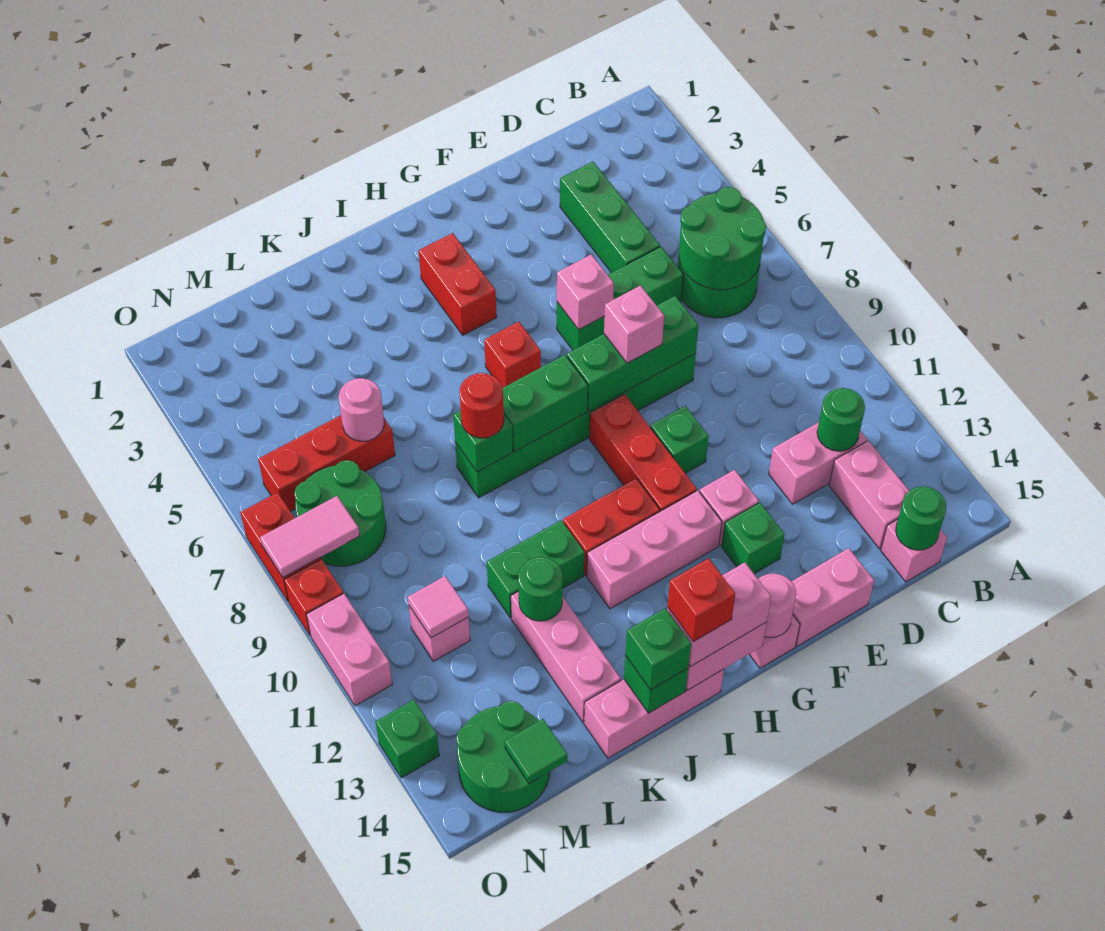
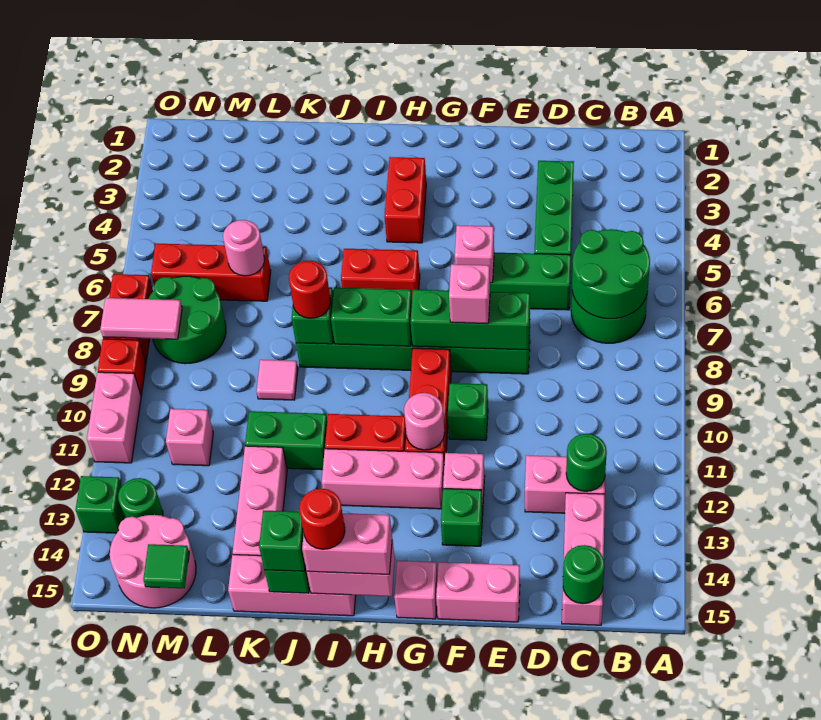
pink 1x1 round brick [758,573,796,638] -> pink 1x1 round brick moved to [404,393,444,450]
red 1x1 brick [484,322,541,387] -> red 1x2 brick [341,249,420,296]
red 1x1 brick [668,558,735,642] -> red 1x1 round brick [299,489,345,549]
green 1x1 round brick [518,557,563,621] -> green 1x1 round brick moved to [118,478,163,518]
pink 1x1 tile [408,576,469,638] -> pink 1x1 tile moved to [257,360,298,400]
green 2x2 round brick [456,701,550,812] -> pink 2x2 round brick [110,515,196,608]

